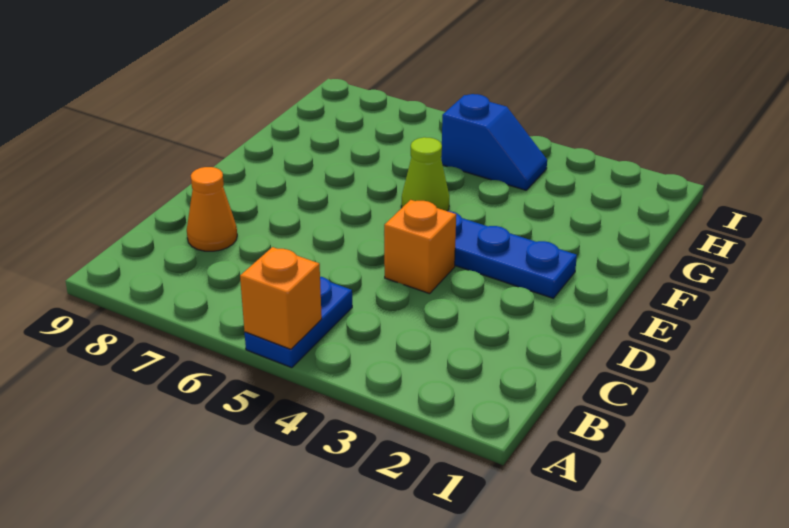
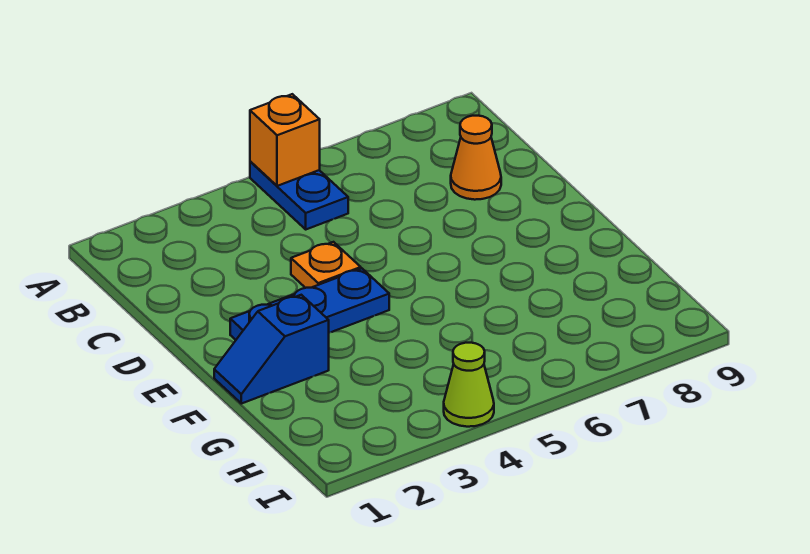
orange 1x1 brick [384,200,456,294] -> orange 1x1 plate [291,242,361,288]
lime 1x1 cone [401,137,449,211] -> lime 1x1 cone moved to [444,343,494,427]
blue 1x2 slope [441,94,547,190] -> blue 1x2 slope moved to [214,295,329,404]

